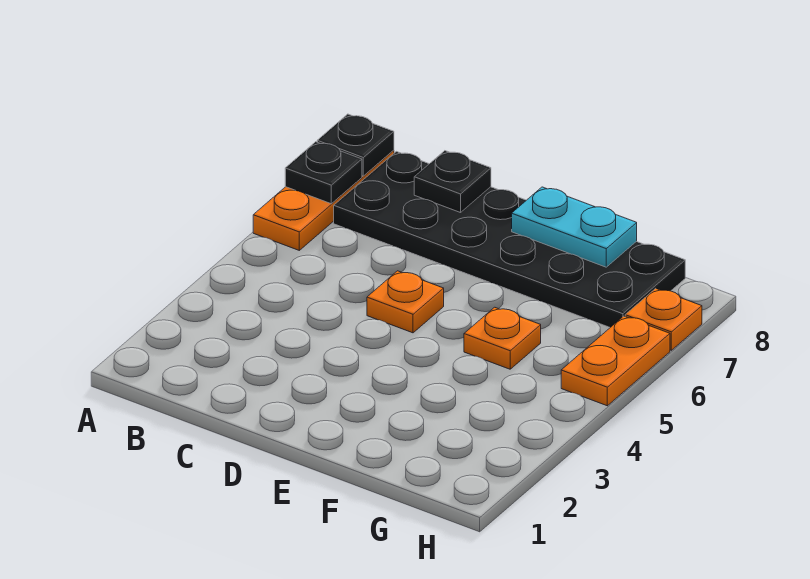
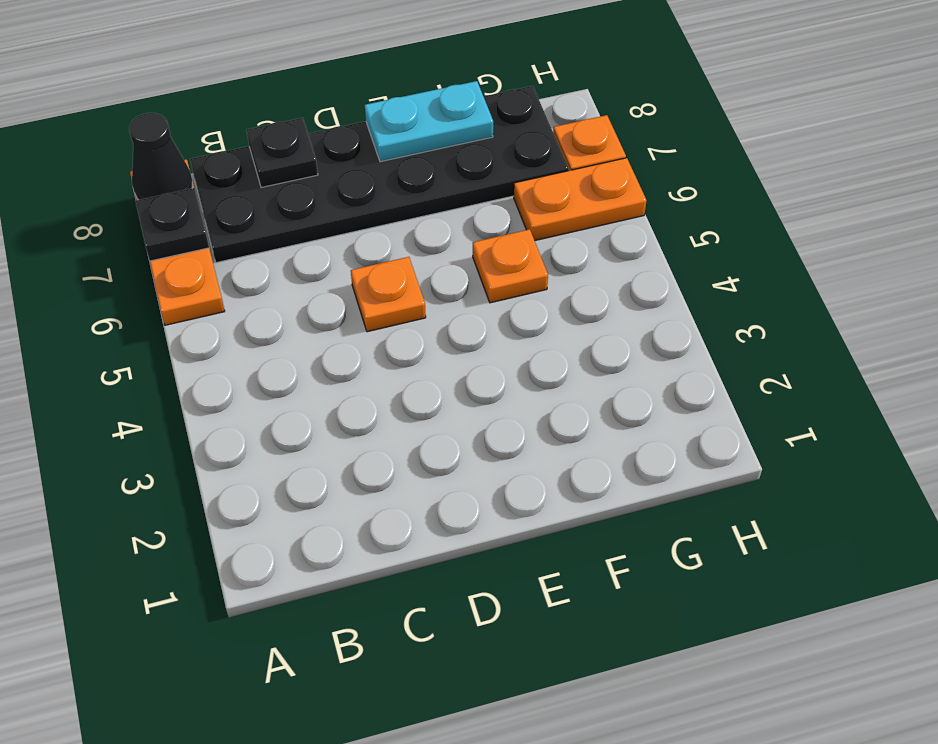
black 1x1 plate [317,114,394,176] -> black 1x1 cone [129,113,192,200]
orange 1x2 plate [561,316,670,406] -> orange 1x2 plate turned to [514,158,647,241]

